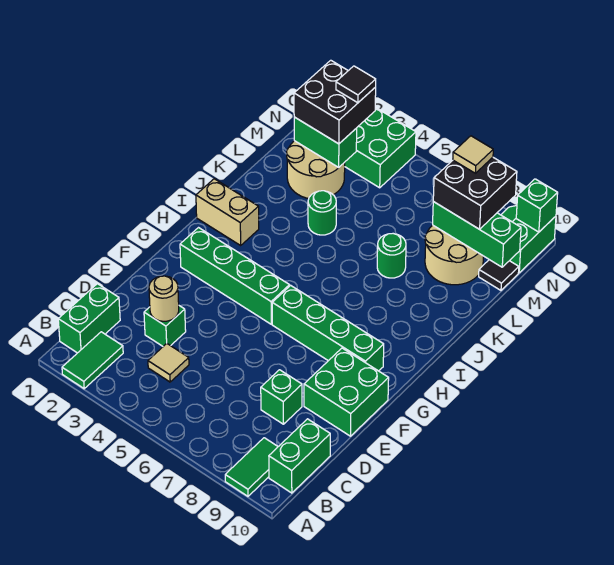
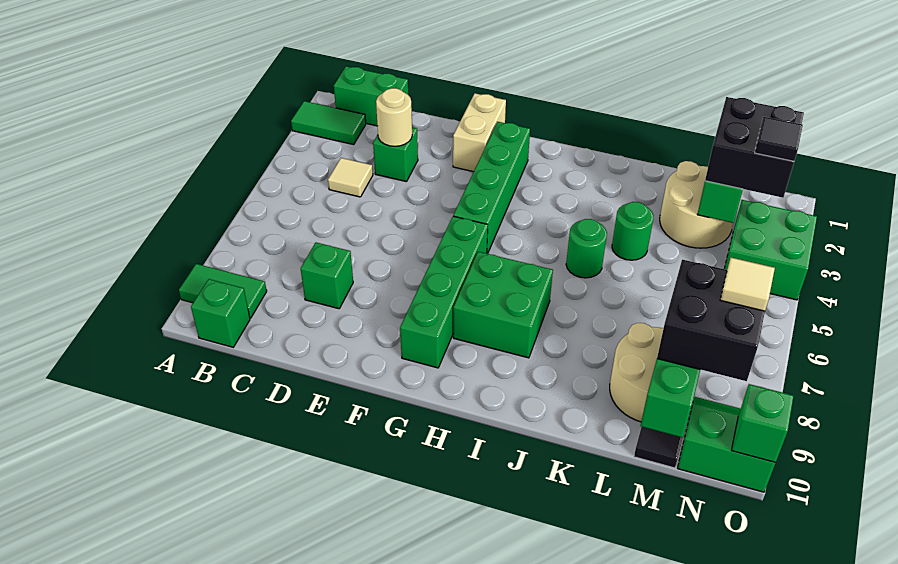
green 1x2 brick [269,419,330,493] -> green 1x1 brick [191,279,250,347]
green 2x2 brick [304,348,389,436] -> green 2x2 brick moved to [453,252,553,358]
tan 1x2 brick [196,179,259,245] -> tan 1x2 brick moved to [453,93,506,172]
green 1x1 round brick [377,234,406,278] -> green 1x1 round brick moved to [566,219,607,278]

